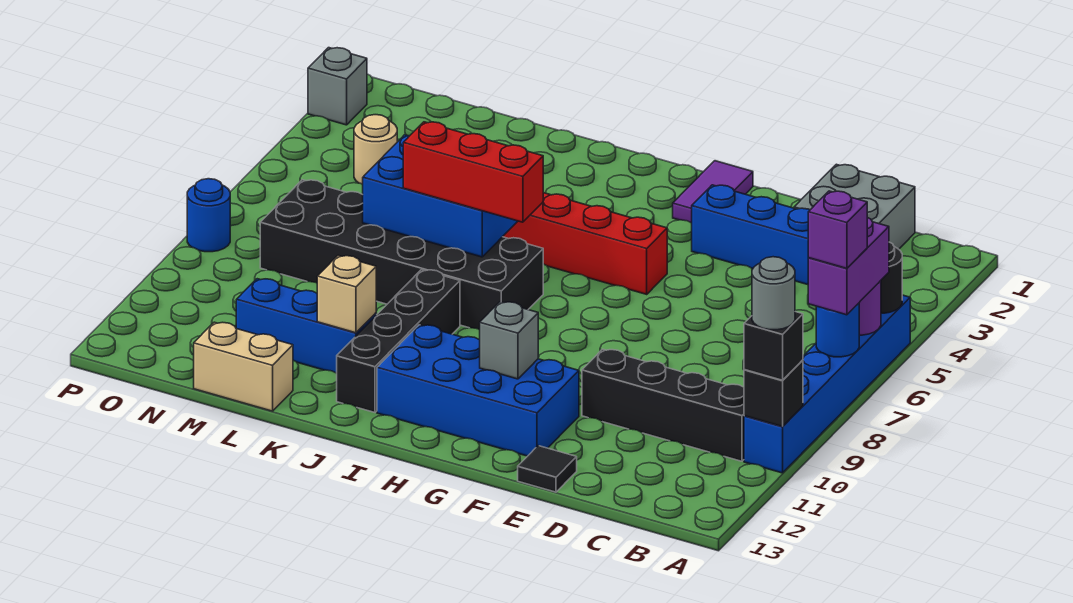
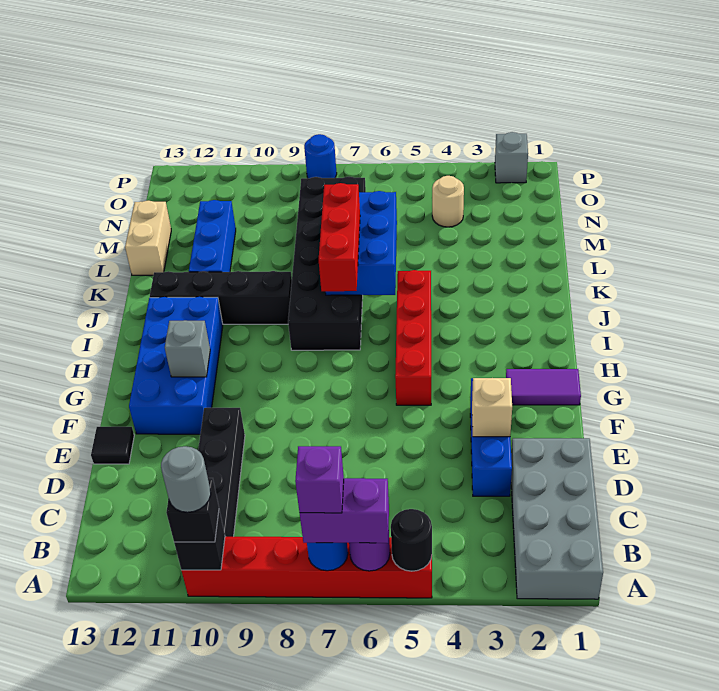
blue 1x6 brick [744,295,910,473] -> red 1x6 brick [181,537,432,598]
grey 2x2 brick [794,164,915,249] -> grey 2x4 brick [511,438,603,599]
tan 1x1 brick [317,255,376,333] -> tan 1x1 brick moved to [472,378,512,437]

